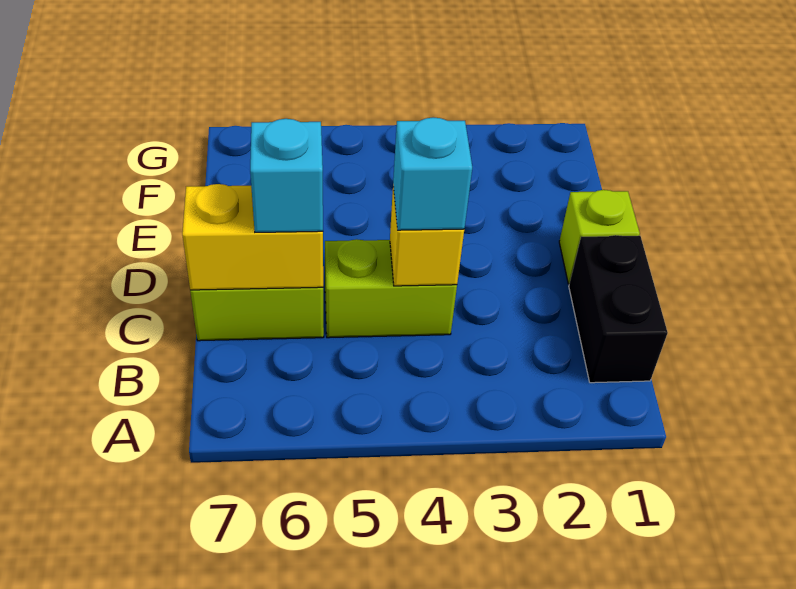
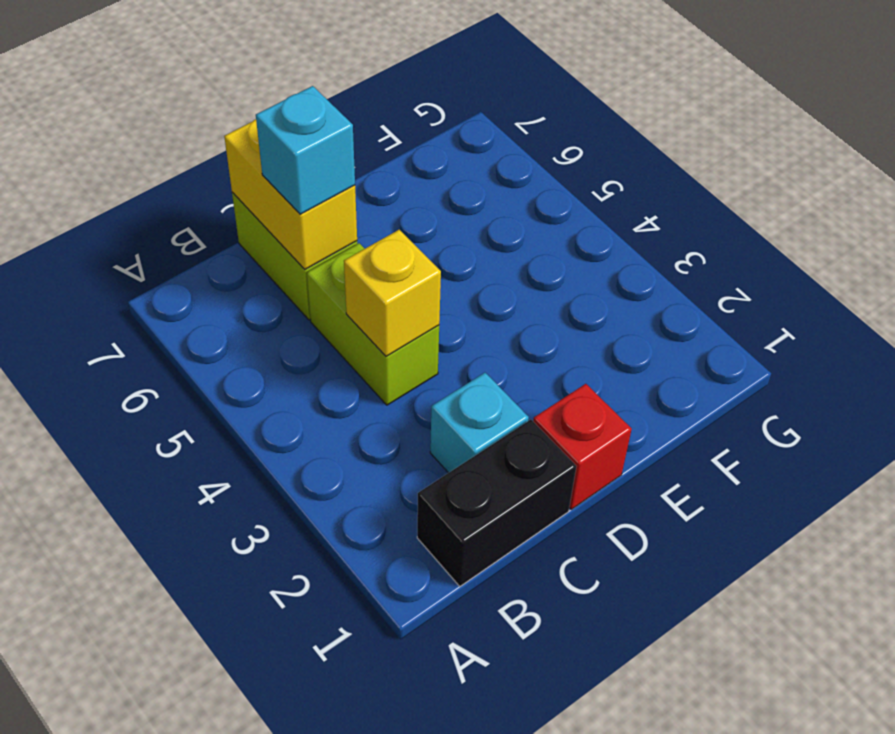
cyan 1x1 brick [393,117,472,230] -> cyan 1x1 brick moved to [430,373,529,473]
lime 1x1 brick [559,190,640,284] -> red 1x1 brick [533,384,632,509]

